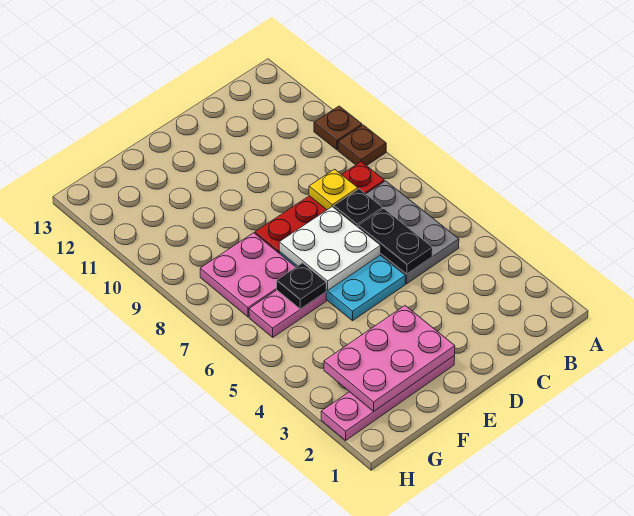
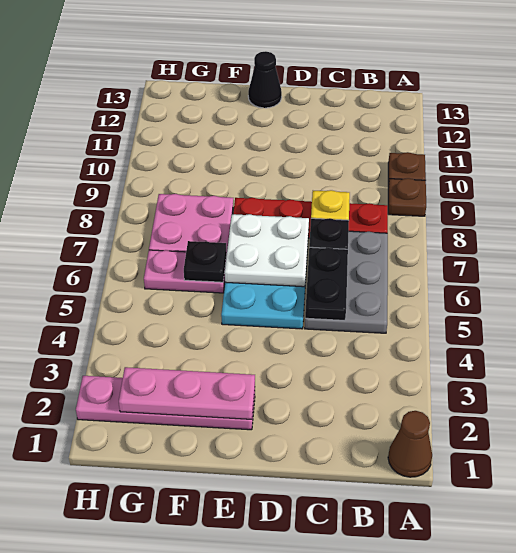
none -> brown 1x1 cone [388,411,432,477]
pink 2x3 plate [324,306,455,411] -> pink 1x3 plate [119,367,255,419]
none -> black 1x1 cone [248,51,282,108]

